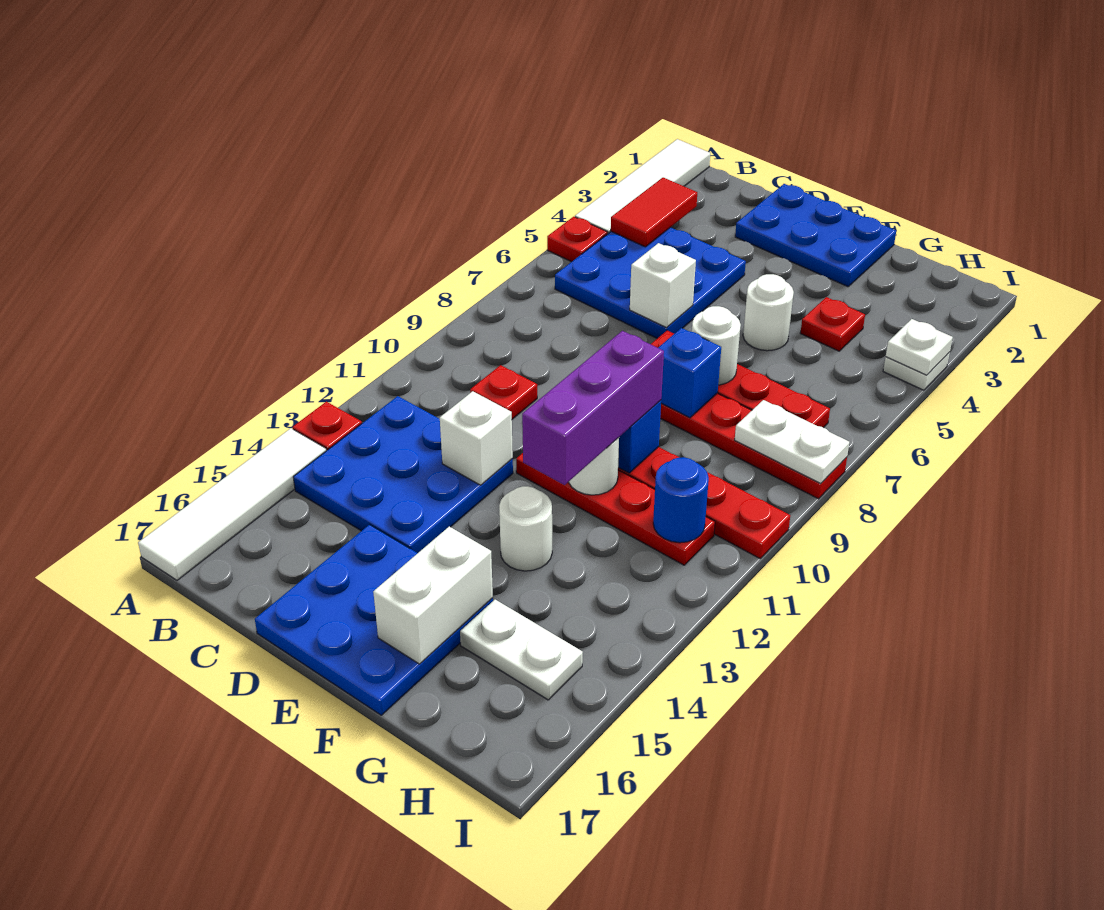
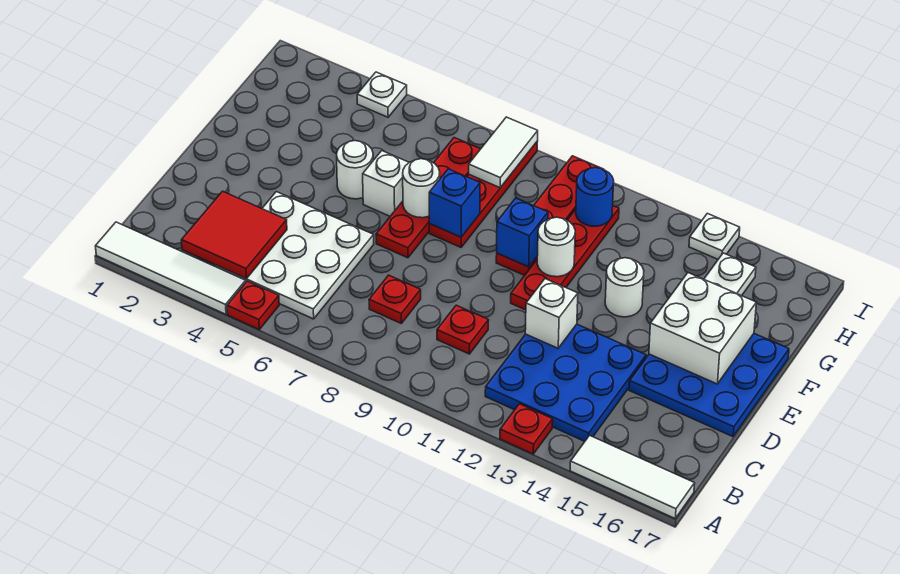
white 1x4 tile [138,428,327,580] -> white 1x3 tile [570,435,695,518]
red 1x2 tile [611,178,697,247] -> red 2x2 tile [181,191,287,278]
blue 3x3 plate [555,227,746,338] -> white 3x3 plate [215,192,374,319]
blue 2x3 plate [735,184,896,287] -> none
white 1x1 brick [630,243,696,328] -> white 1x1 brick moved to [363,151,409,216]
purple 1x3 brick [522,331,664,485] -> none
white 1x2 brick [373,527,493,664] -> white 2x2 brick [649,273,756,384]
red 1x1 plate [801,297,865,351] -> red 1x1 plate moved to [369,275,421,323]
white 1x2 plate [735,400,849,483] -> white 1x2 tile [469,117,538,188]
white 1x1 plate [886,319,953,375] -> white 1x1 plate moved to [689,213,740,259]

